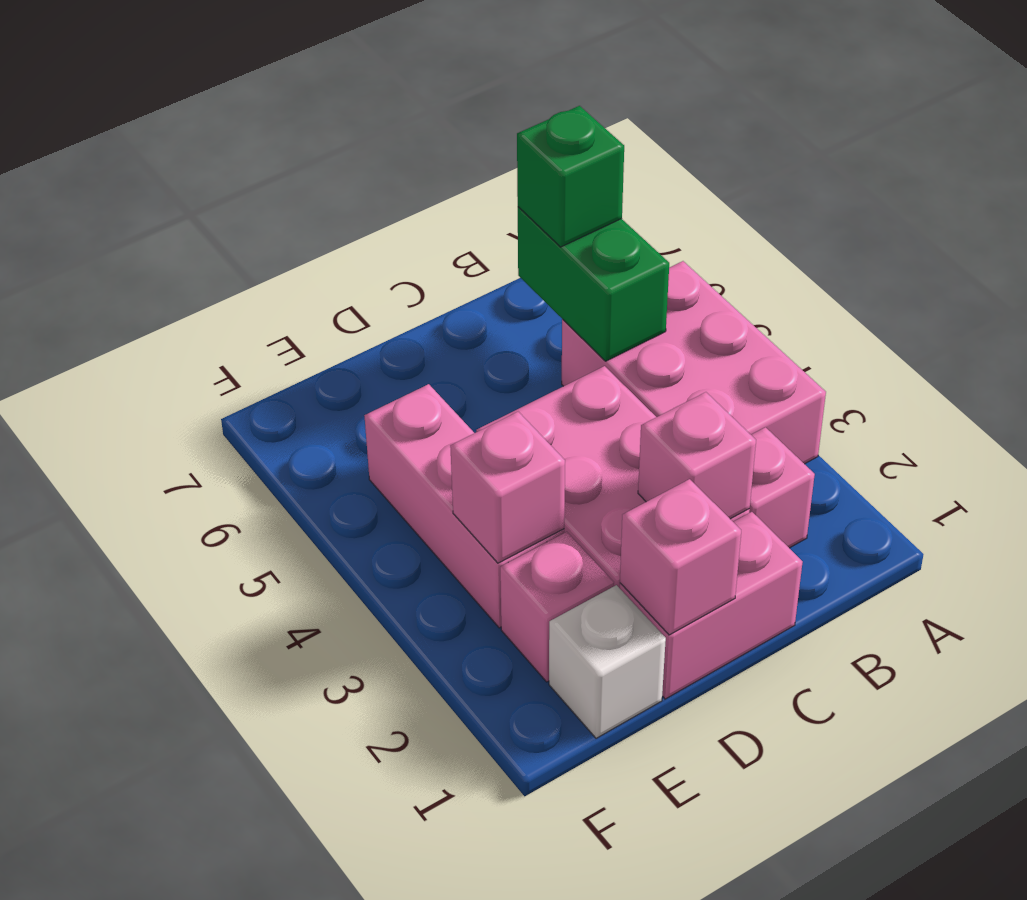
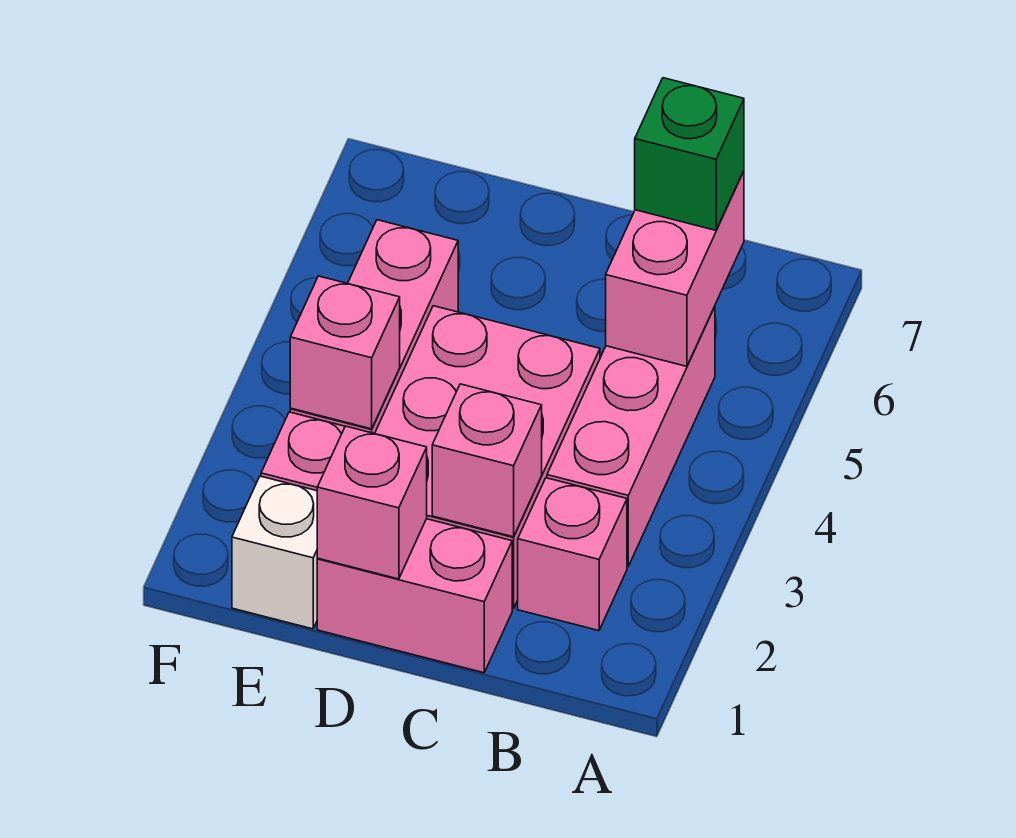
pink 2x3 brick [562,261,826,464] -> pink 1x3 brick [547,307,715,566]
green 1x2 brick [518,207,669,361] -> pink 1x2 brick [606,171,744,366]

